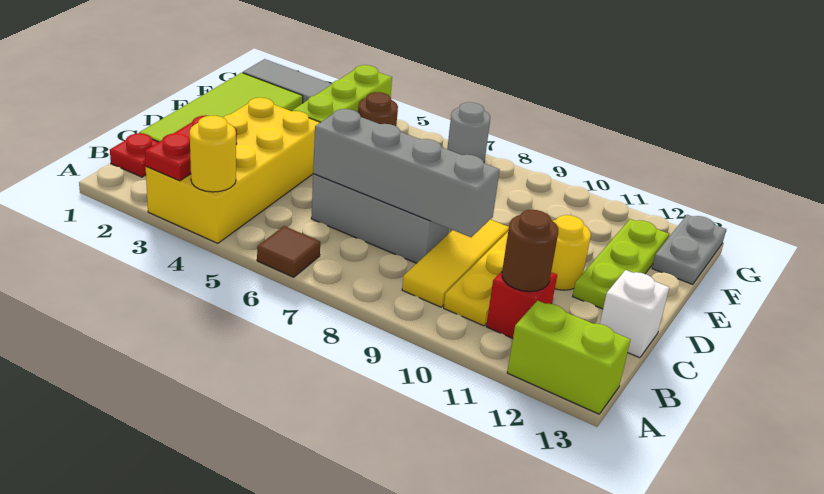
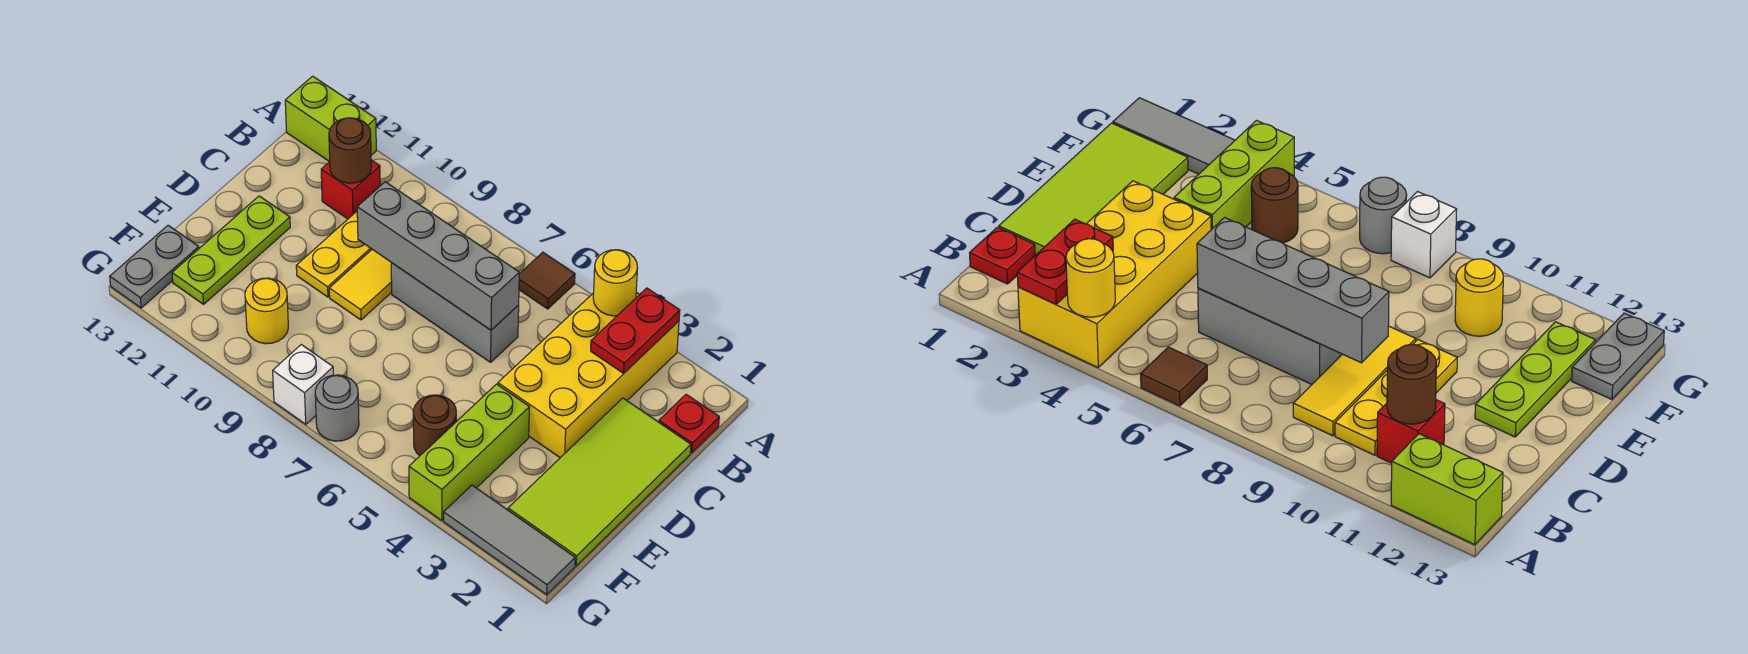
white 1x1 brick [600,270,669,358] -> white 1x1 brick moved to [273,345,333,424]
yellow 1x1 round brick [551,215,591,290] -> yellow 1x1 round brick moved to [245,278,288,344]

